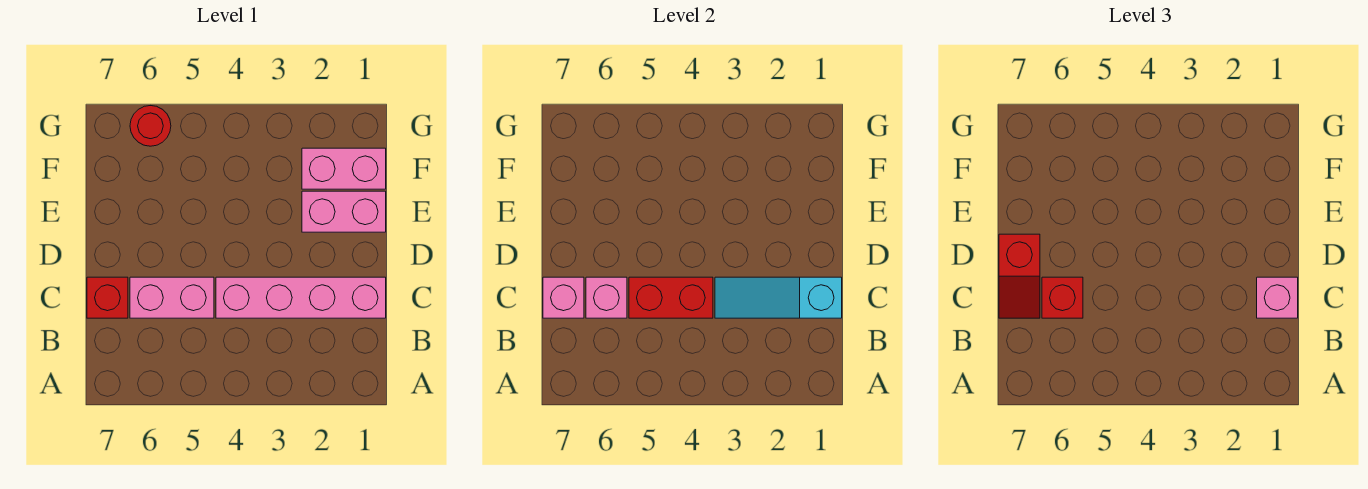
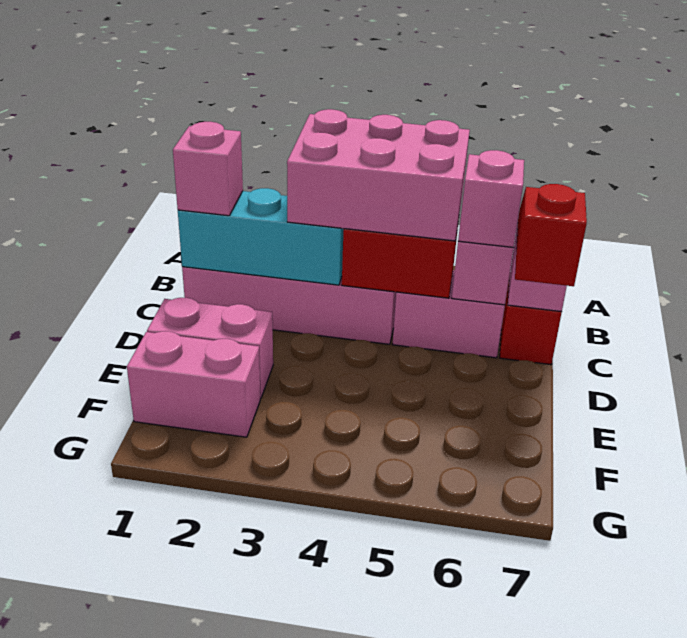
none -> pink 2x3 brick [287,109,470,241]
cyan 1x3 slope [715,277,842,318] -> cyan 1x3 brick [178,188,344,285]
red 1x1 brick [1042,277,1083,318] -> pink 1x1 brick [458,150,524,247]
red 1x1 round brick [130,106,171,146] -> none

